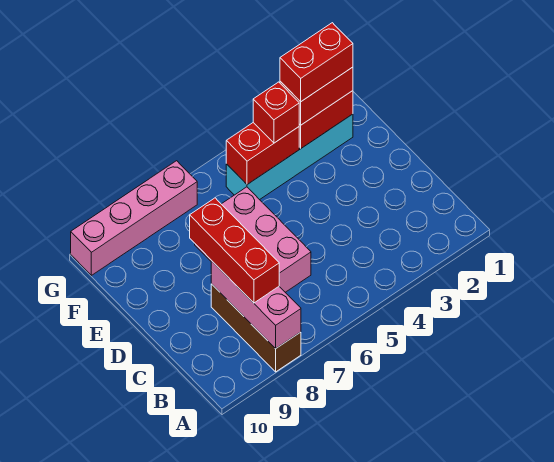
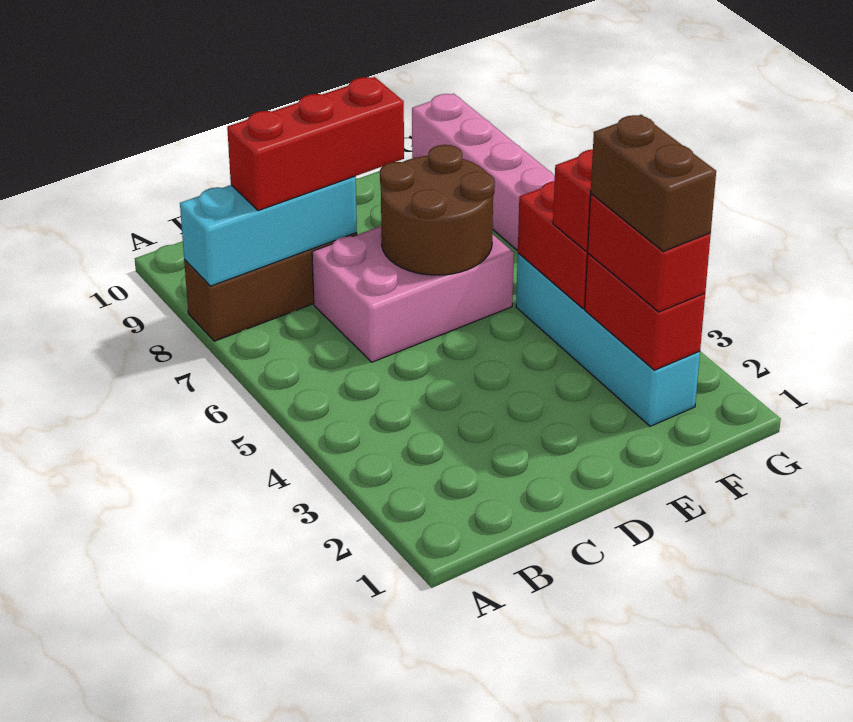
pink 1x3 brick [211,260,301,349] -> cyan 1x3 brick [180,176,357,286]
none -> brown 2x2 round brick [380,145,495,275]
red 1x2 brick [280,23,353,102] -> brown 1x2 brick [591,115,716,251]

